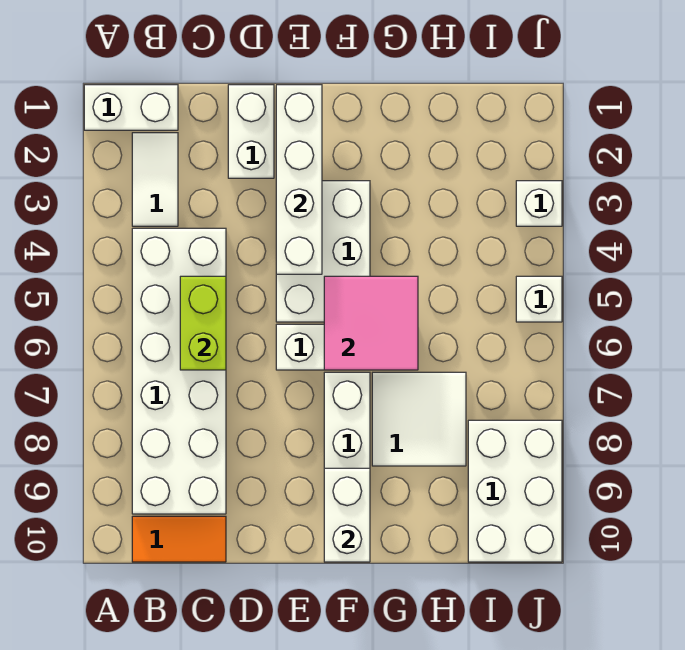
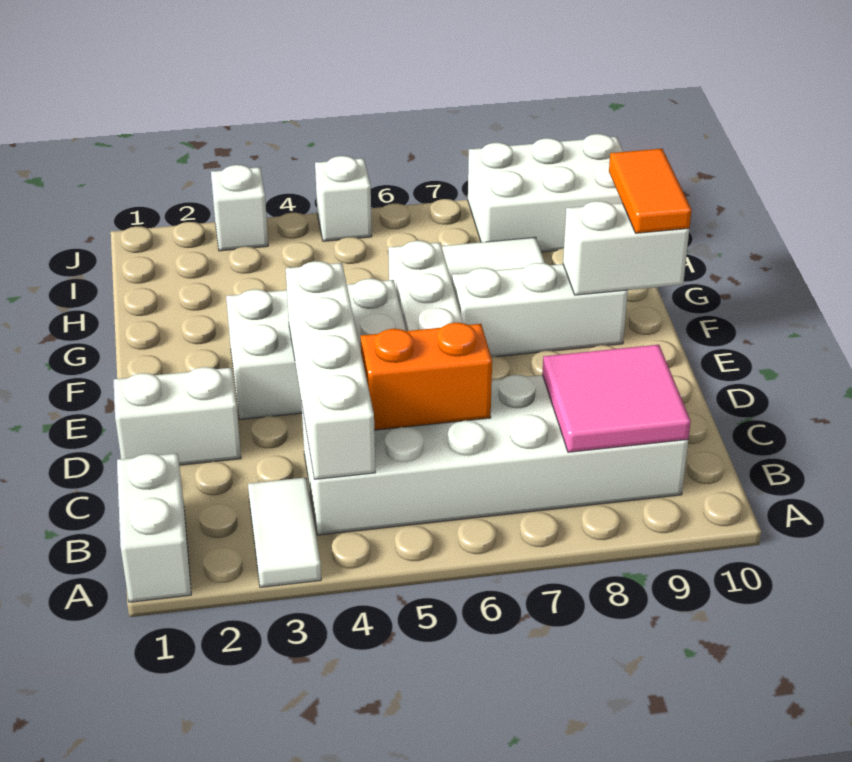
white 1x2 tile [132,133,178,226] -> white 1x2 tile turned to [248,477,321,587]
orange 1x2 tile [132,516,226,562] -> orange 1x2 tile moved to [609,149,692,233]
lime 1x2 brick [180,276,226,370] -> orange 1x2 brick [361,323,492,430]
white 1x4 brick [276,85,322,274] -> white 1x4 brick turned to [286,261,375,479]
pink 2x2 tile [324,276,418,370] -> pink 2x2 tile moved to [542,345,691,452]

